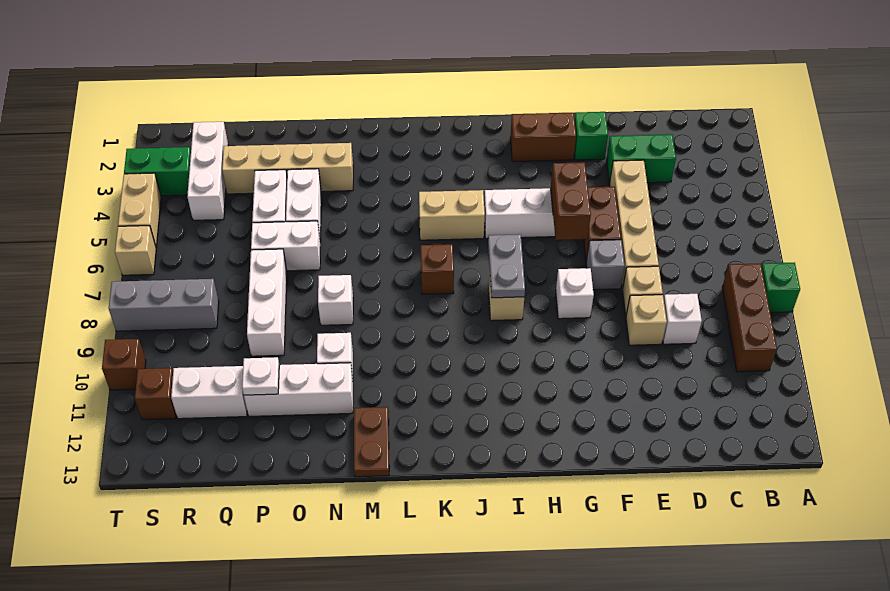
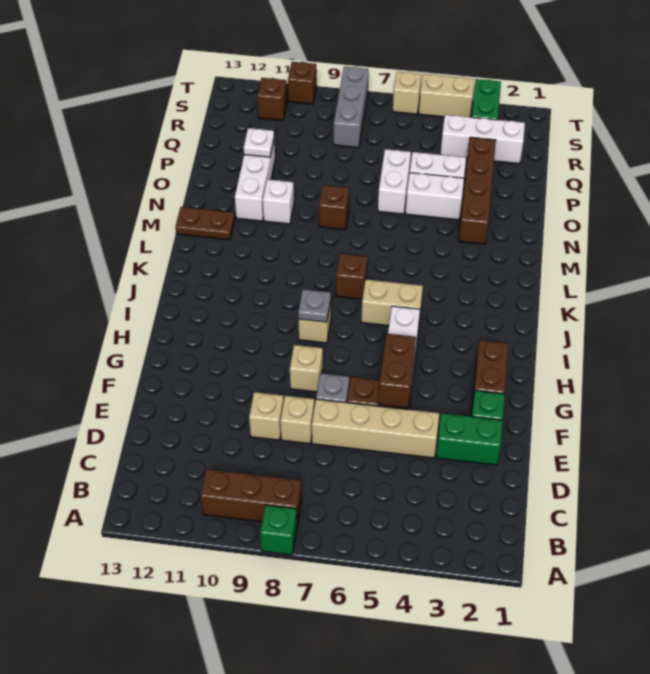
green 1x2 brick [606,134,676,183] -> green 1x2 brick turned to [436,413,503,465]
white 1x1 brick [663,294,702,344] -> none
brown 1x2 brick [551,162,591,240] -> brown 1x2 brick turned to [378,334,416,408]
white 1x1 brick [556,268,594,319] -> tan 1x1 brick [290,345,323,392]
grey 1x2 plate [488,234,525,298] -> grey 1x1 plate [298,289,331,322]
tan 1x2 brick [419,190,485,240] -> tan 1x2 brick turned to [361,280,423,326]
tan 1x4 brick [222,143,353,194] -> brown 1x4 brick [459,137,496,244]
white 1x1 brick [318,275,353,325] -> brown 1x1 brick [319,185,349,230]
white 1x3 brick [247,249,287,356] -> none
white 1x2 brick [171,366,247,419] -> none

